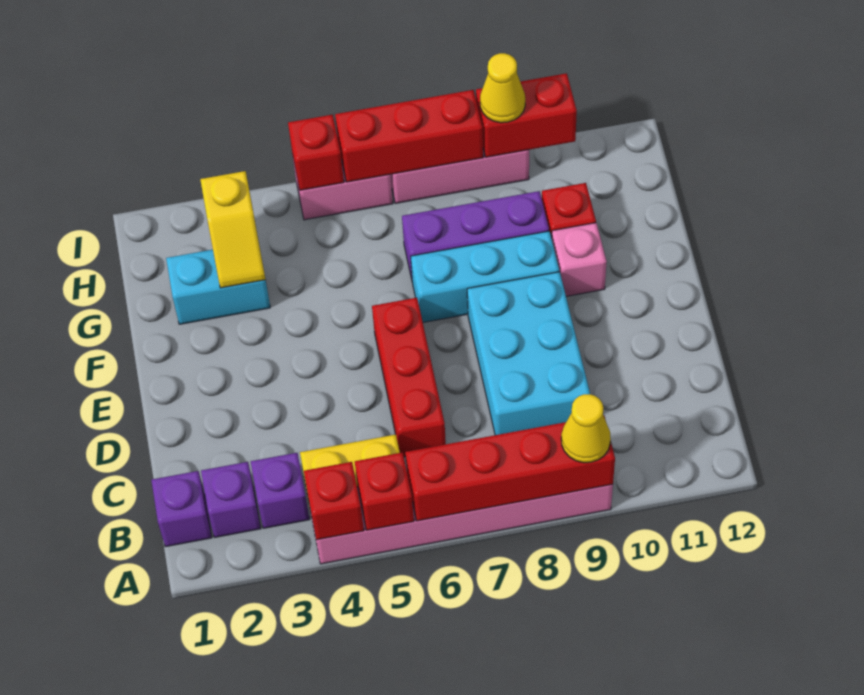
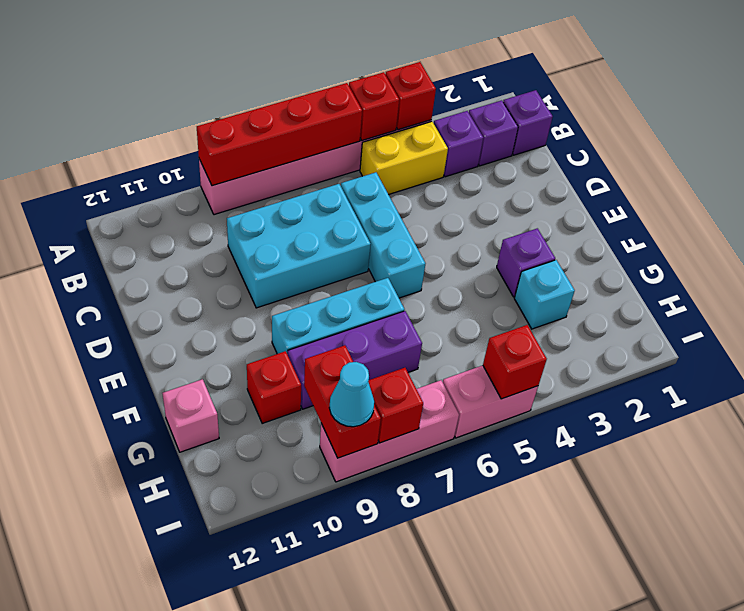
yellow 1x1 cone [561,394,611,463] -> none
red 1x3 brick [372,298,446,457] -> cyan 1x3 brick [341,172,425,298]
cyan 2x3 brick [467,272,590,435] -> cyan 2x3 brick turned to [227,184,371,308]
none -> purple 1x1 brick [497,228,555,297]
pink 1x1 brick [552,223,607,296] -> pink 1x1 brick moved to [163,379,219,452]
cyan 1x2 brick [166,250,270,324] -> cyan 1x1 brick [514,260,575,329]
yellow 1x2 slope [200,171,266,288] -> none
red 1x3 brick [335,90,483,182] -> red 1x1 brick [369,368,423,443]
red 1x2 brick [476,73,577,157] -> red 1x2 brick turned to [304,345,381,458]
yellow 1x1 cone [480,53,525,123] -> cyan 1x1 cone [329,362,374,427]

